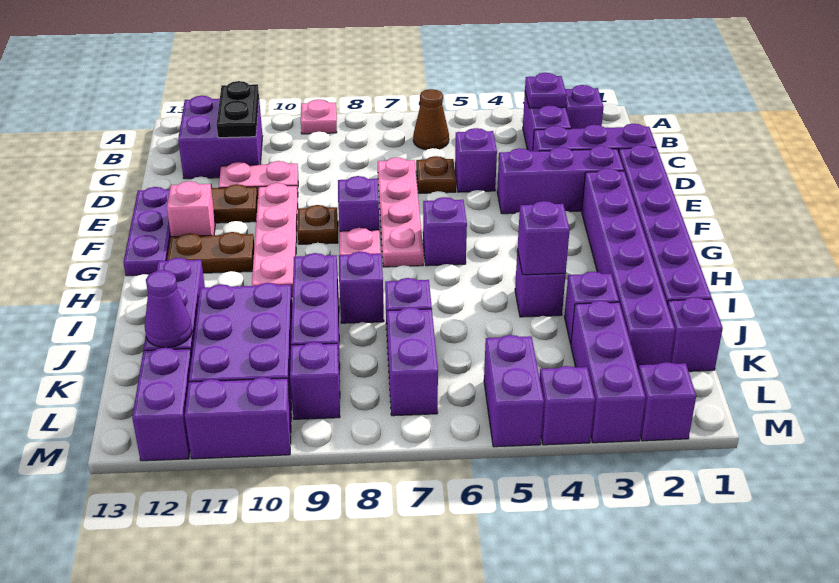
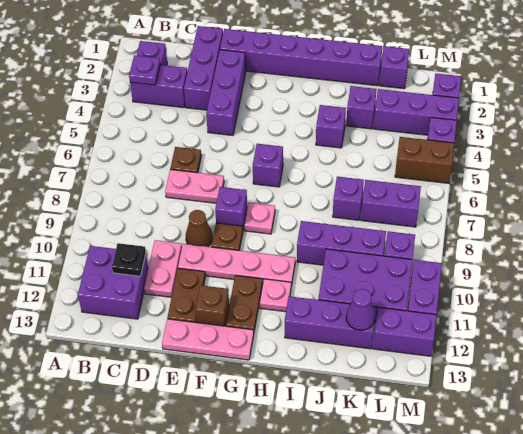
pink 1x1 plate [301,100,337,134] -> pink 1x1 plate moved to [260,279,291,312]
brown 1x1 cone [413,89,449,150] -> brown 1x1 cone moved to [186,210,213,247]
black 1x2 plate [217,81,259,138] -> black 1x1 plate [112,243,146,276]
purple 1x1 brick [455,128,497,192] -> none
pink 1x4 plate [378,157,423,267] -> pink 1x2 plate [165,169,224,203]
purple 1x3 plate [123,187,171,276] -> pink 1x3 plate [162,319,254,360]
purple 1x6 brick [582,168,675,369] -> none
pink 1x1 brick [167,181,215,237] -> brown 1x1 brick [195,285,229,326]
purple 1x1 brick [517,201,570,275] -> none
purple 1x1 brick [339,252,384,323] -> none
purple 1x2 brick [484,335,544,447] -> brown 1x2 brick [395,137,454,183]

